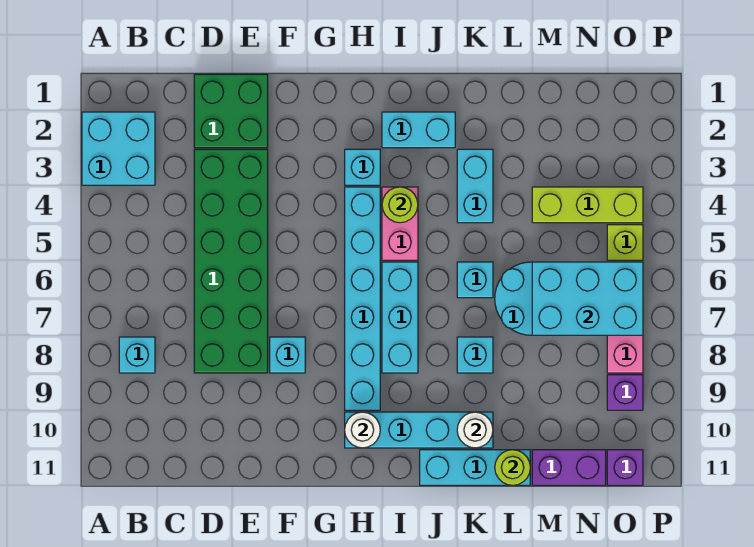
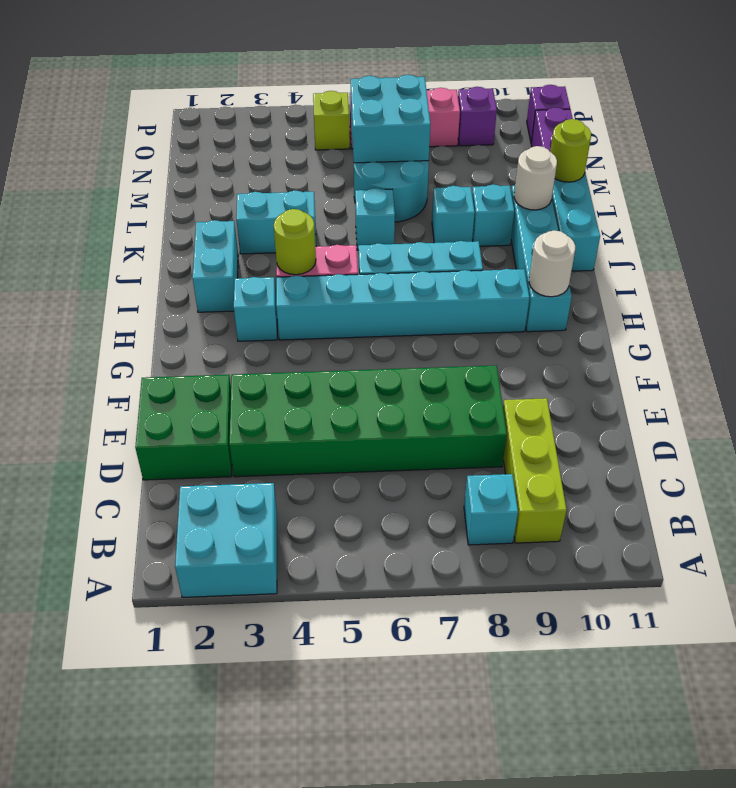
cyan 1x1 brick [270,337,305,373] -> cyan 1x1 brick moved to [472,184,514,246]
lime 1x3 brick [532,187,643,223] -> lime 1x3 brick moved to [503,398,567,543]
cyan 2x3 brick [532,262,643,335] -> cyan 2x2 brick [351,75,430,163]

